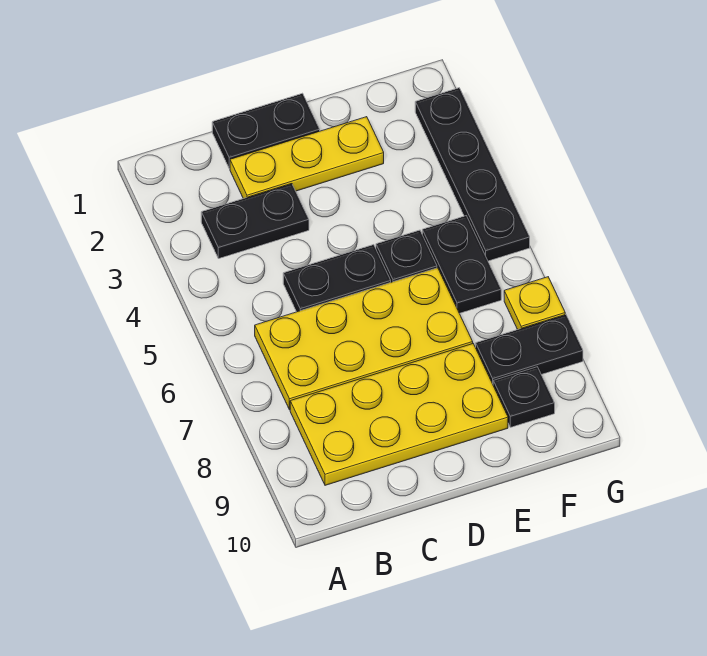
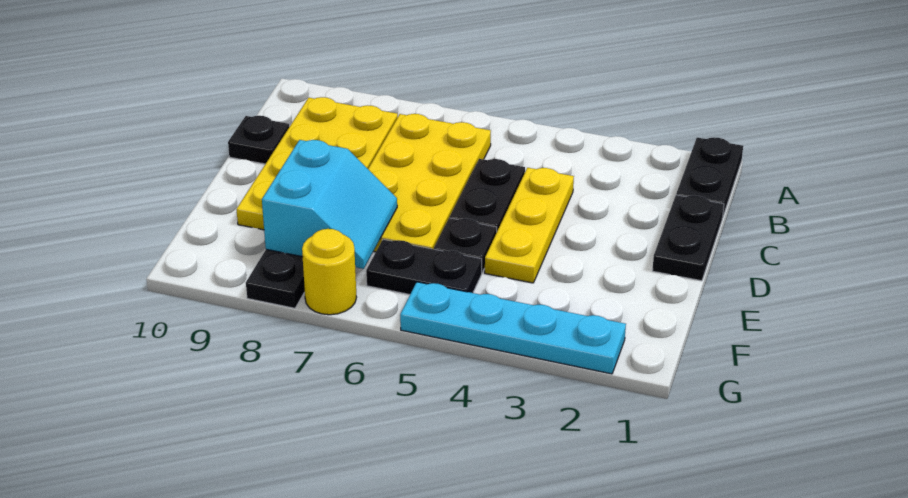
black 1x2 plate [201,184,309,259] -> black 1x2 plate moved to [676,137,743,216]
yellow 1x3 plate [230,117,384,199] -> yellow 1x3 plate moved to [485,168,574,283]
none -> cyan 2x2 slope [262,140,397,269]
black 1x1 plate [493,367,555,427] -> black 1x1 plate moved to [228,116,289,164]
black 1x4 plate [415,88,530,261] -> cyan 1x4 plate [400,282,626,374]
yellow 1x1 plate [504,277,565,330] -> yellow 1x1 round brick [302,229,357,315]

